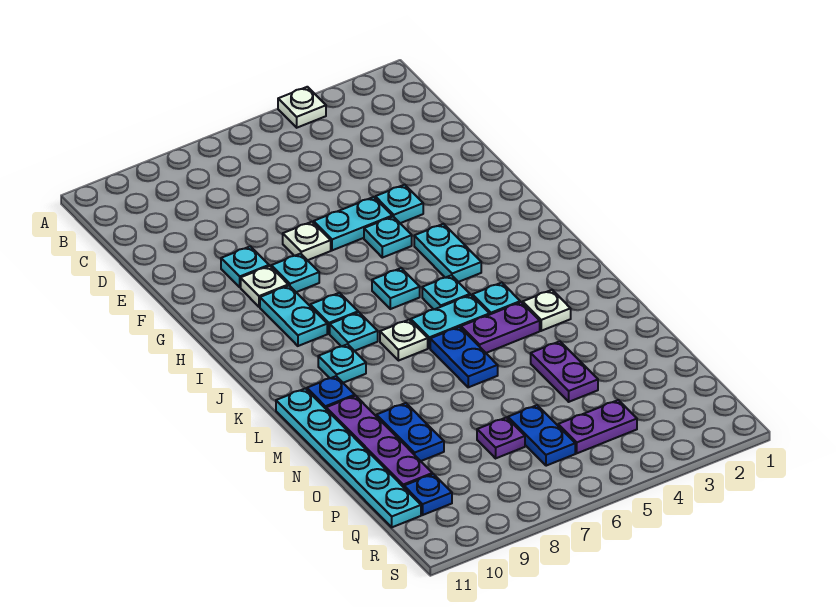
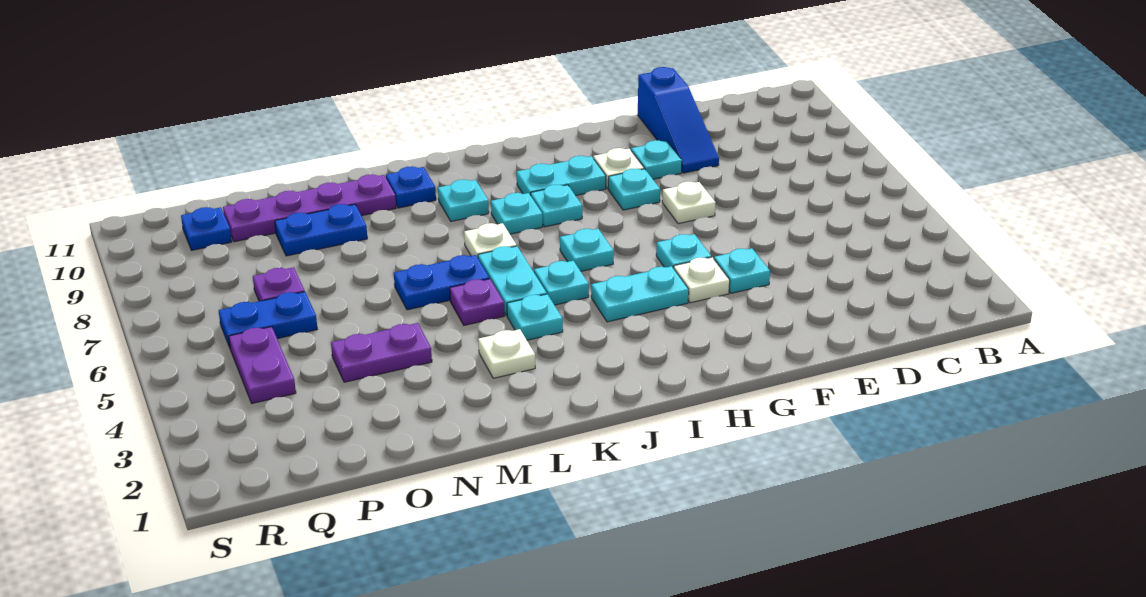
white 1x1 plate [278,87,326,128] -> white 1x1 plate moved to [674,257,730,303]
none -> blue 1x3 slope [638,67,719,173]
cyan 1x2 plate [314,197,392,250] -> none
purple 1x2 plate [461,302,540,353] -> purple 1x1 plate [450,279,504,325]
cyan 1x6 plate [276,388,421,527] -> none

